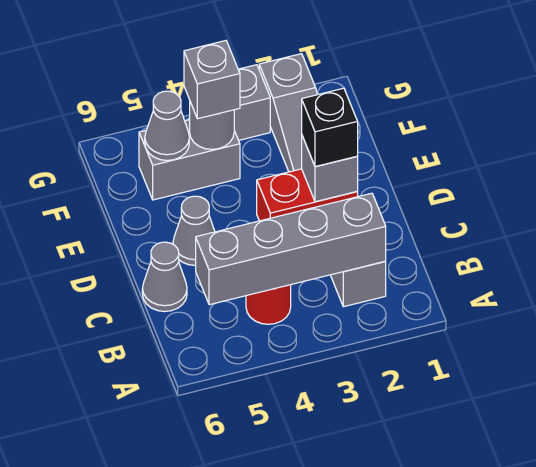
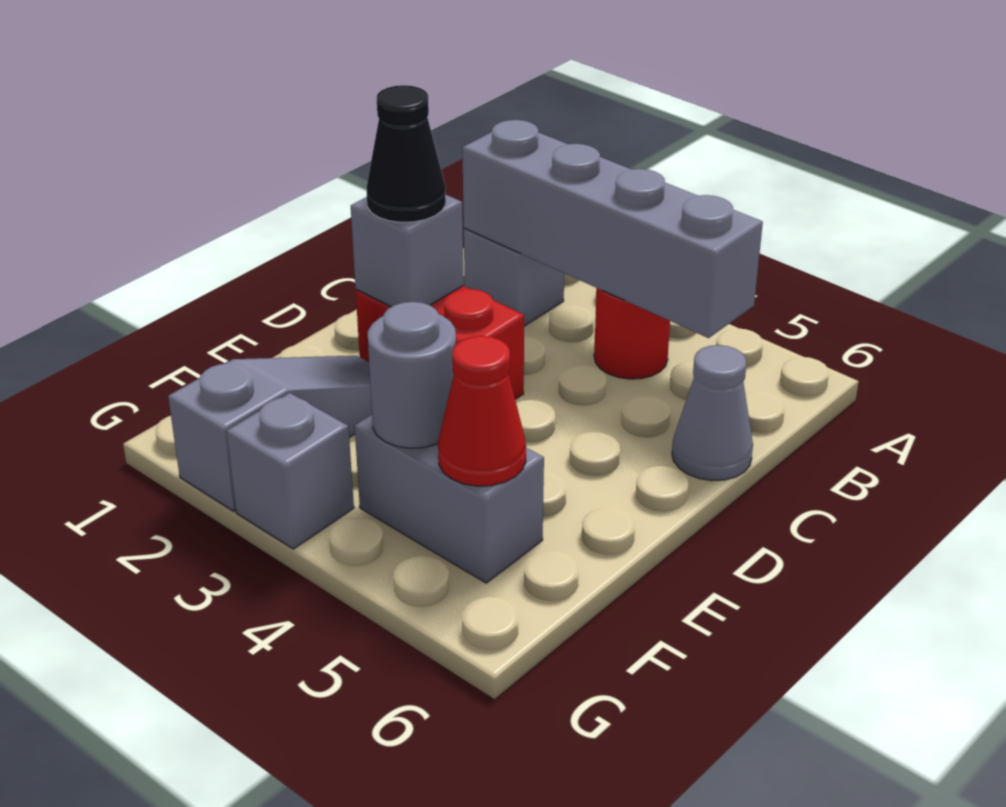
black 1x1 brick [302,88,358,167] -> black 1x1 cone [367,85,446,222]
grey 1x1 cone [173,196,215,266] -> none
grey 1x1 brick [184,41,240,119] -> none
grey 1x1 cone [145,91,189,160] -> red 1x1 cone [438,336,526,486]

